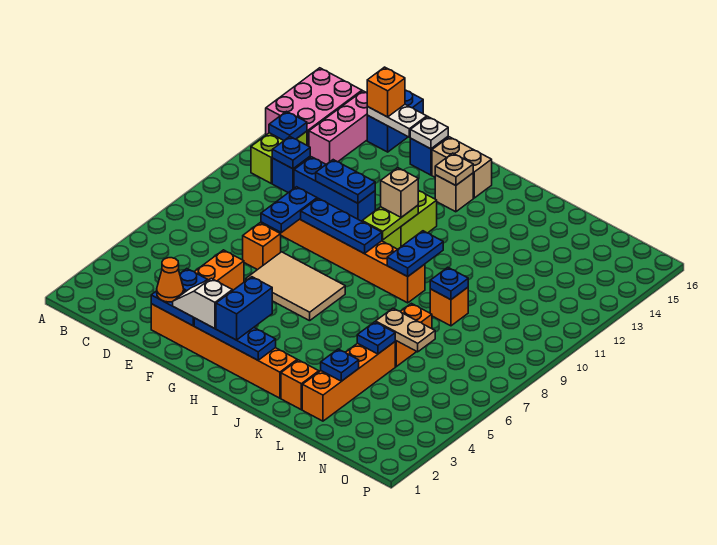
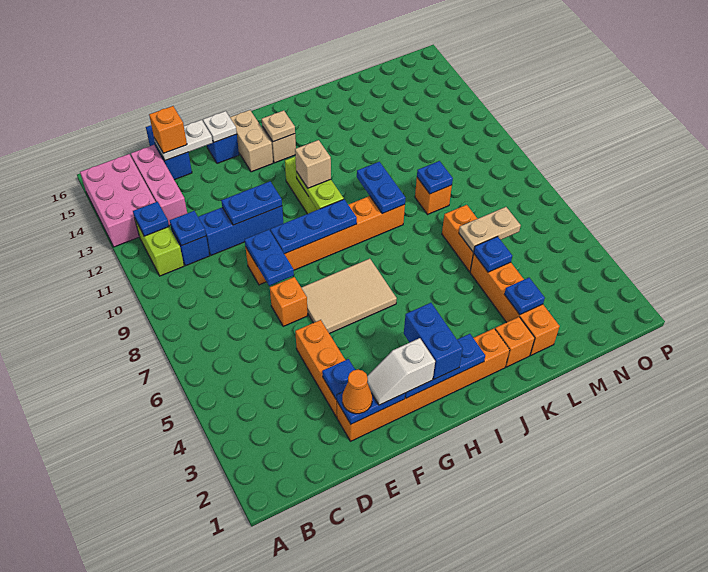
tan 1x2 brick [432,137,492,198] -> tan 1x2 brick turned to [230,110,273,172]

